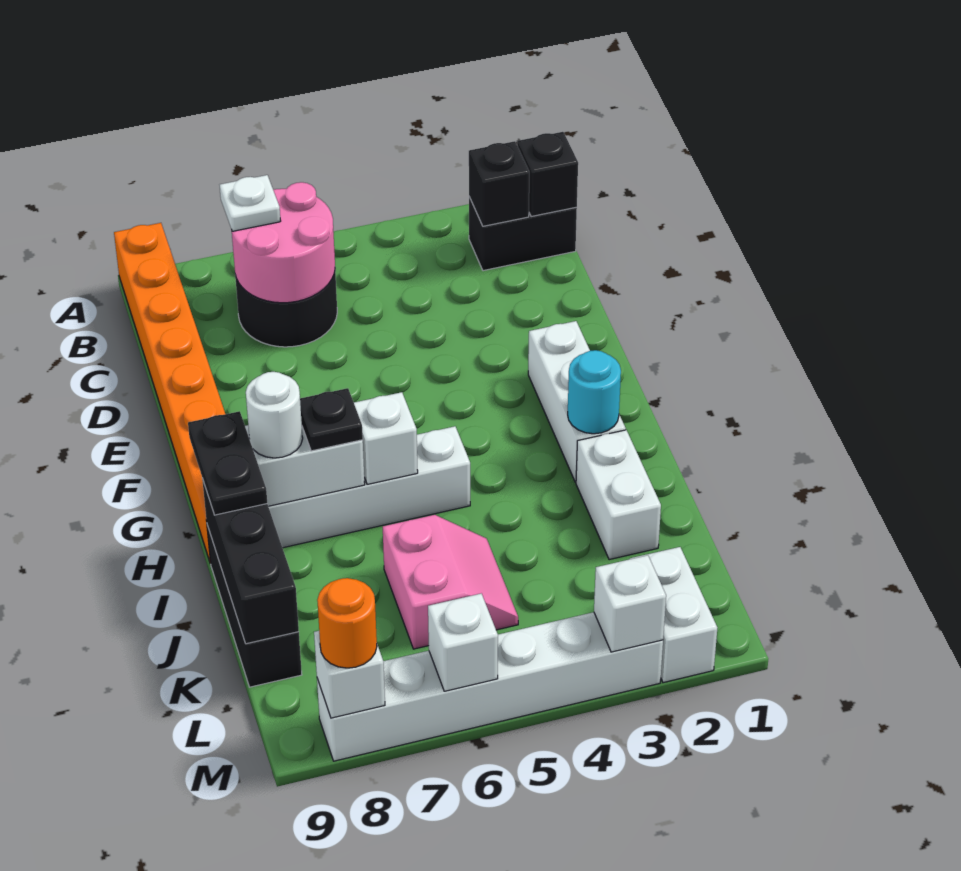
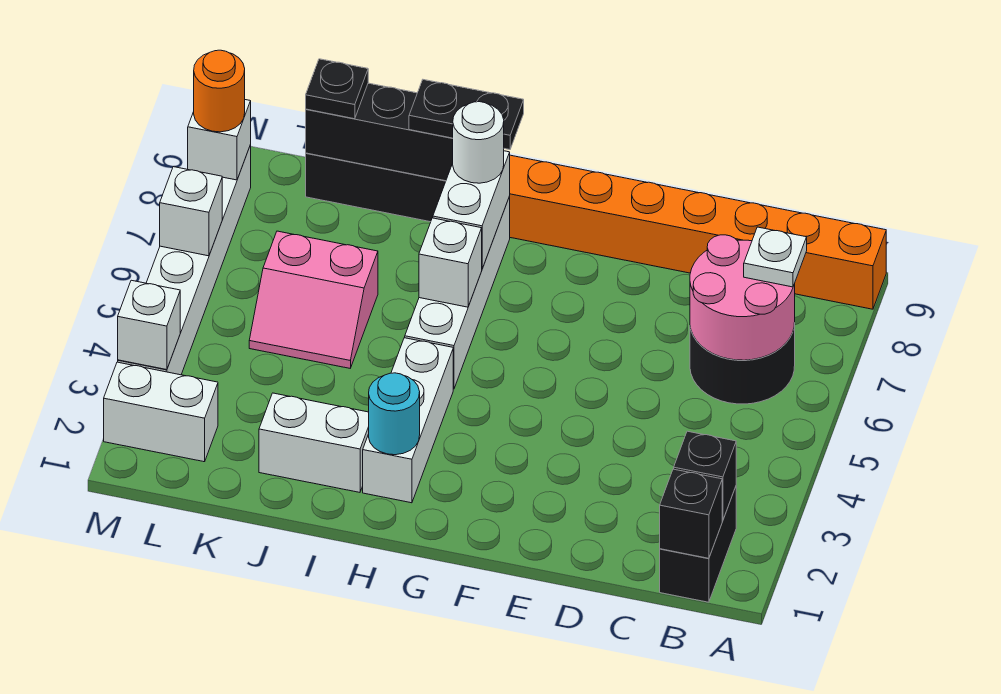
white 1x3 brick [528,321,626,482] -> white 1x3 brick turned to [363,338,453,503]
black 1x1 plate [300,388,363,451] -> black 1x1 plate moved to [306,59,368,119]

